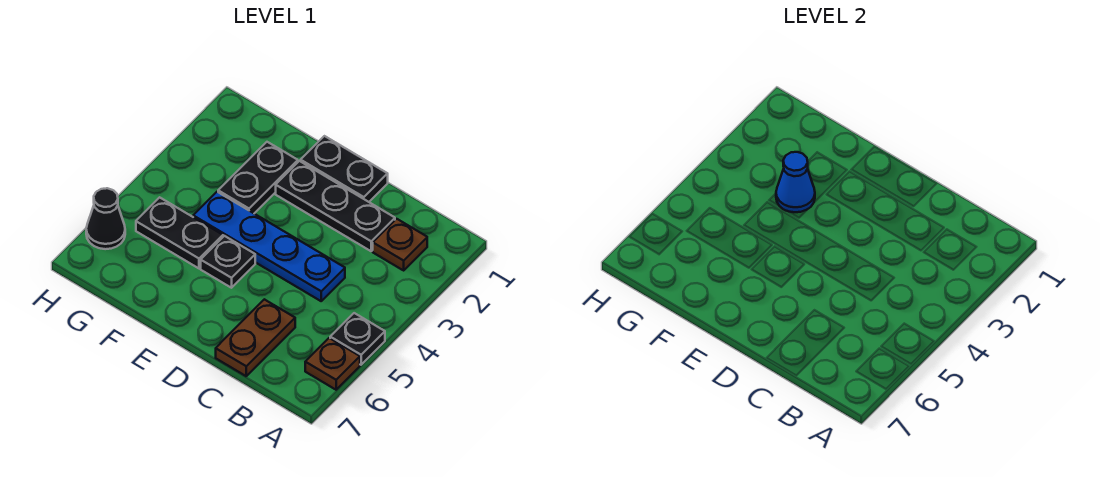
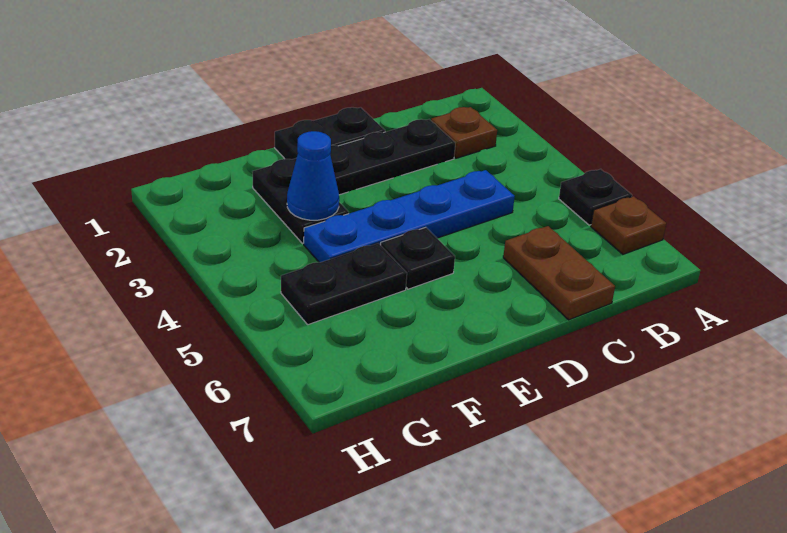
black 1x1 cone [86,188,125,249] -> none

